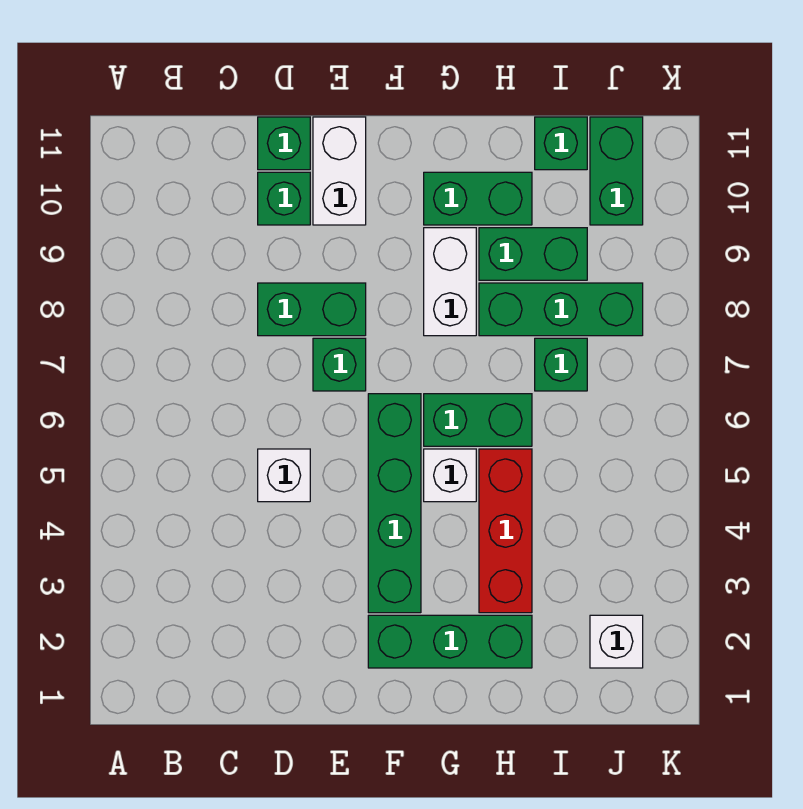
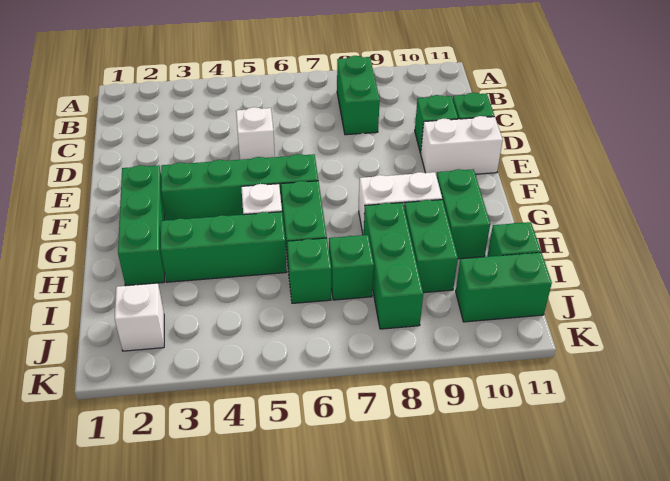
green 1x2 brick [258,283,366,336] -> green 1x2 brick moved to [337,56,380,135]
green 1x1 brick [313,338,366,391] -> green 1x1 brick moved to [287,238,331,303]
red 1x3 brick [479,449,532,613] -> green 1x3 brick [161,212,287,282]

